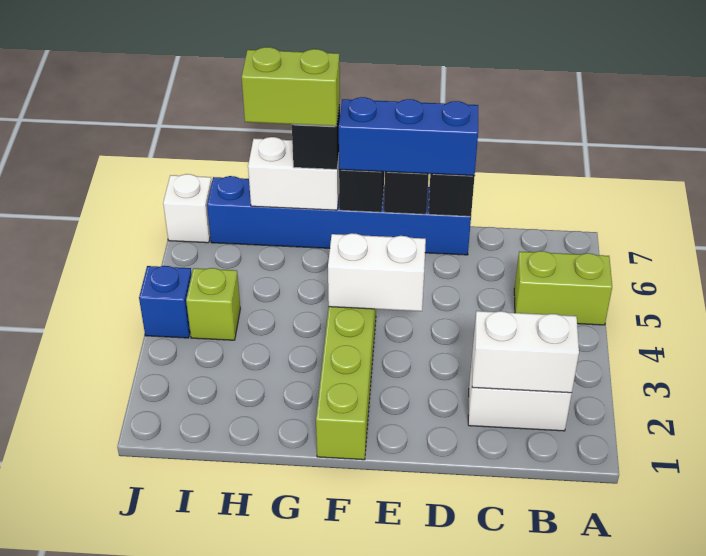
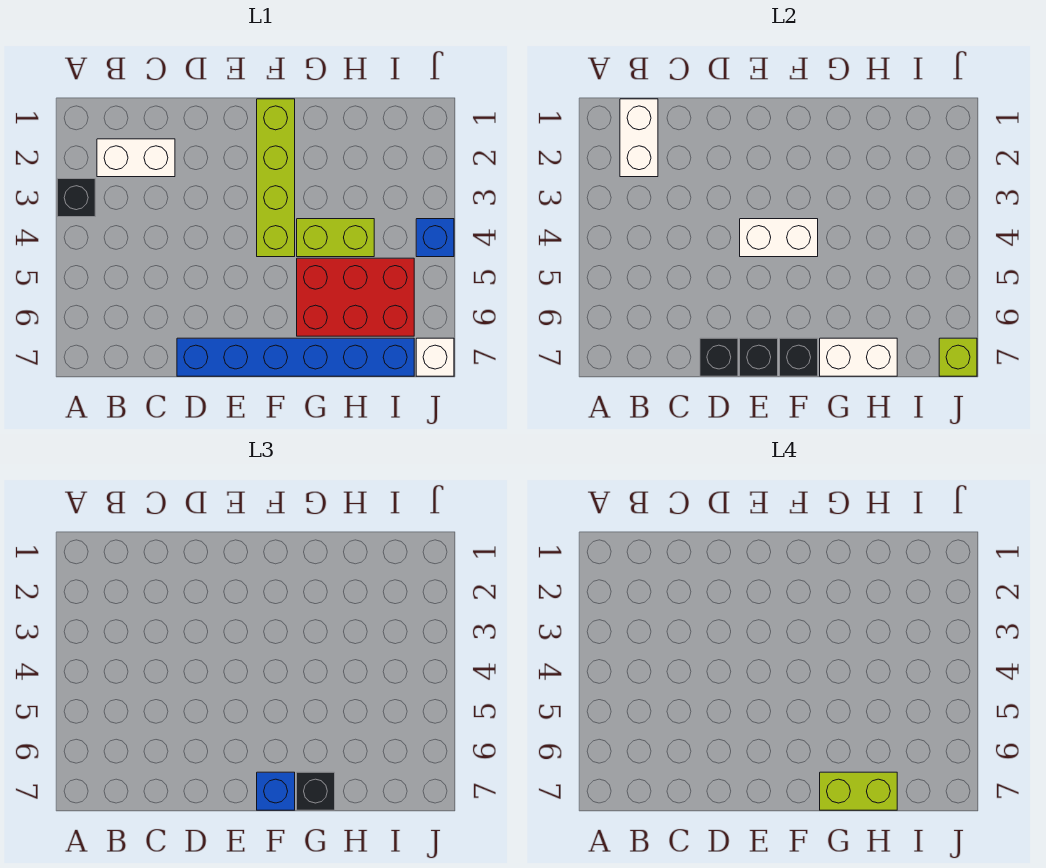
none -> black 1x1 brick [57,179,95,217]
lime 1x2 brick [514,251,612,325] -> lime 1x2 brick moved to [297,219,374,257]
white 1x2 brick [472,311,579,393] -> white 1x2 brick turned to [620,99,658,177]
blue 1x3 brick [339,97,478,176] -> blue 1x1 brick [257,772,295,810]
none -> red 2x3 brick [297,258,414,336]
lime 1x1 brick [186,268,240,340] -> lime 1x1 brick moved to [939,338,977,376]

